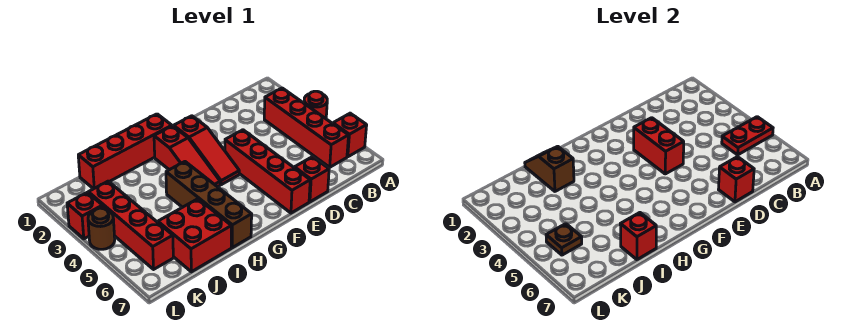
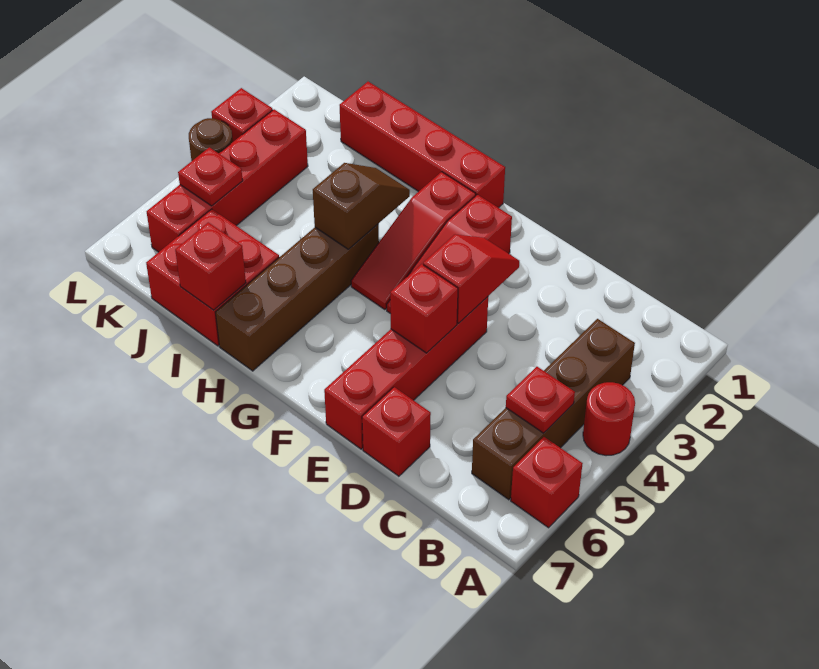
red 1x2 plate [722,117,773,155] -> red 1x1 plate [506,367,575,433]
red 1x4 brick [264,88,349,167] -> brown 1x4 brick [472,319,635,500]
red 1x1 brick [719,157,754,202] -> red 1x1 brick moved to [390,264,458,353]
red 1x2 brick [634,118,684,174] -> red 1x2 slope [423,235,519,323]
brown 1x2 slope [525,146,574,191] -> brown 1x2 slope moved to [313,163,410,249]
brown 1x1 plate [546,224,582,255] -> red 1x1 plate [178,147,243,206]

